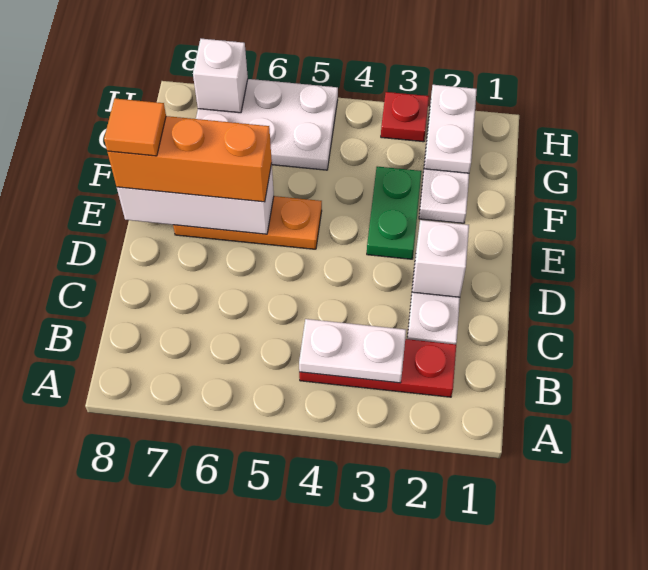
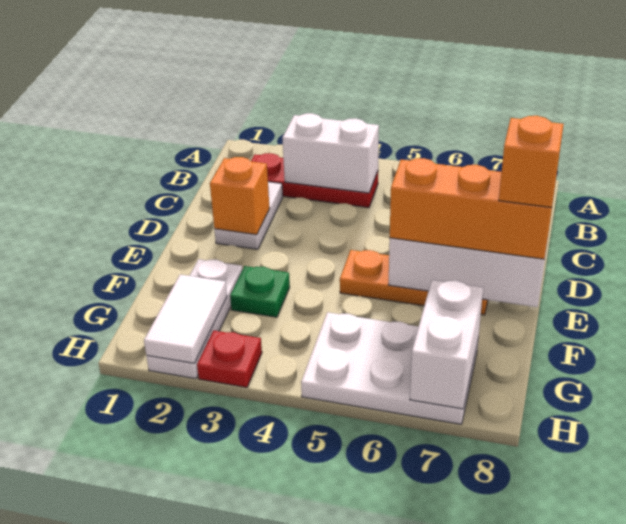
white 1x2 plate [299,319,406,383] -> white 1x2 brick [283,113,379,193]
white 1x1 brick [412,220,469,297] -> orange 1x1 brick [210,157,270,235]
green 1x2 plate [367,167,422,259] -> green 1x1 plate [230,266,290,317]
orange 1x1 tile [104,98,166,156] -> orange 1x1 brick [499,116,564,207]
white 1x2 plate [424,85,477,173] -> white 1x2 tile [144,274,227,363]
white 1x1 brick [193,39,248,113] -> white 1x2 brick [410,280,483,409]

